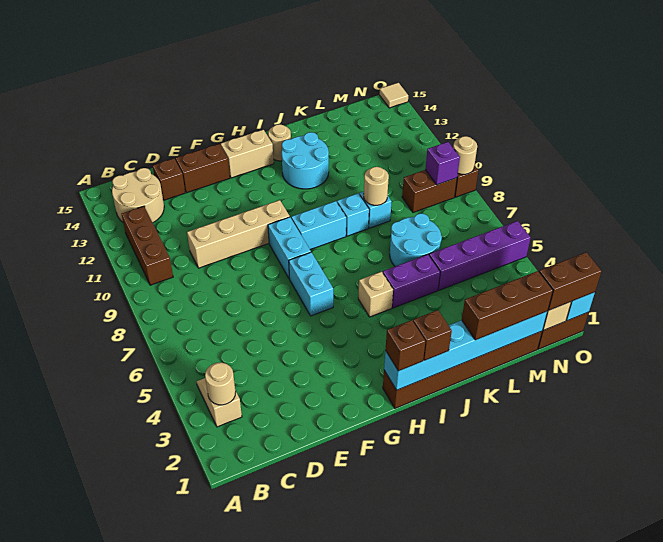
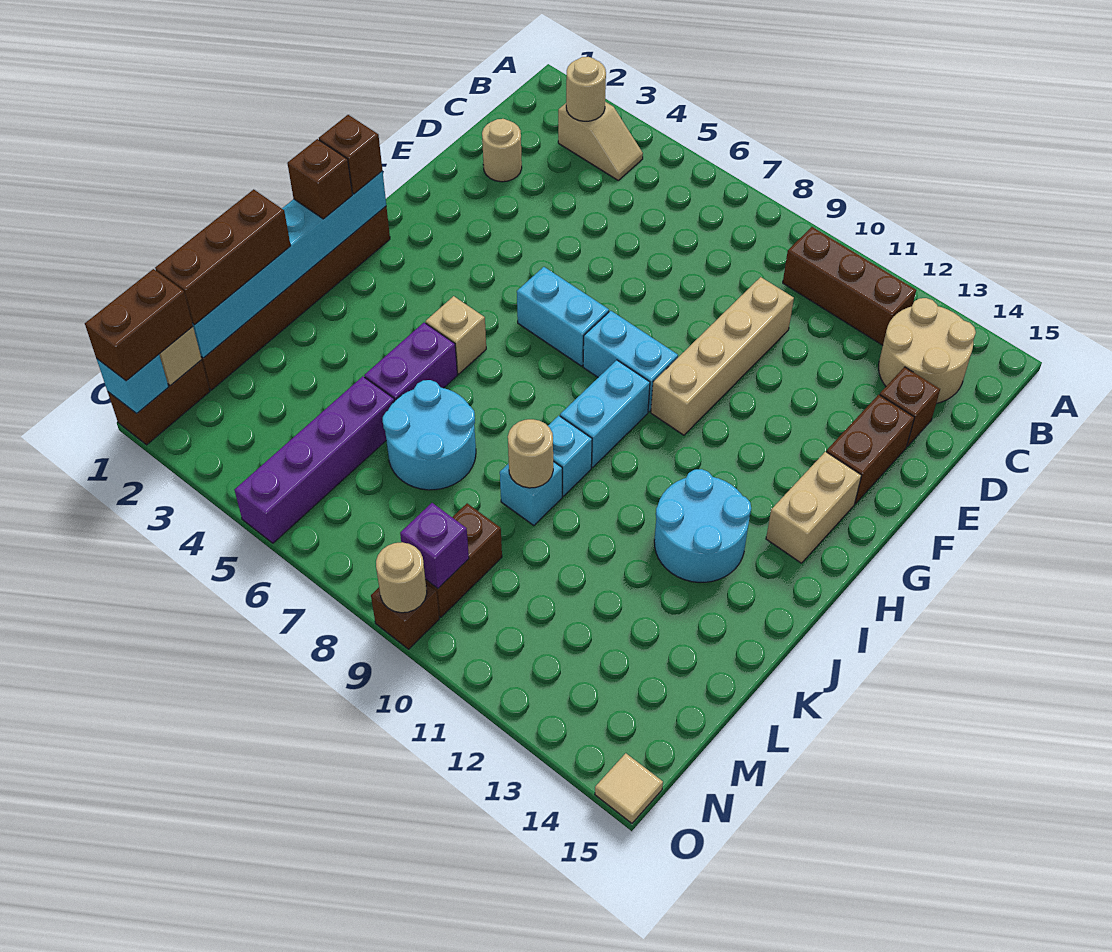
tan 1x1 round brick [268,124,291,161] -> tan 1x1 round brick moved to [482,119,522,182]

